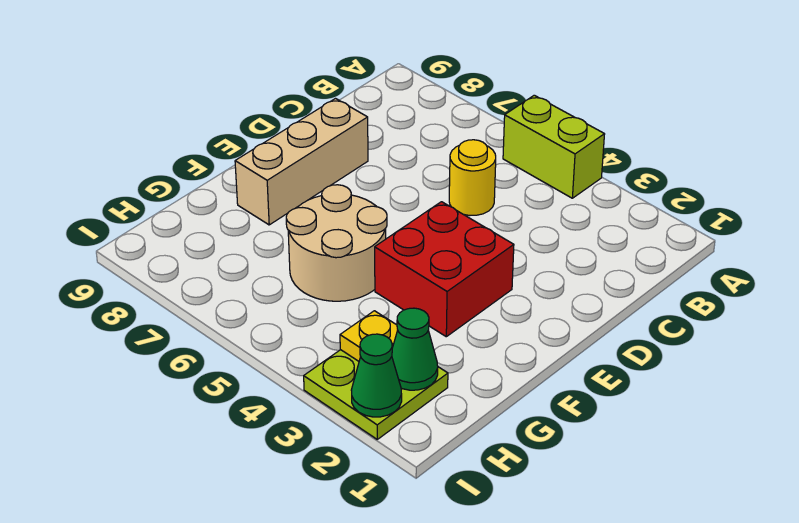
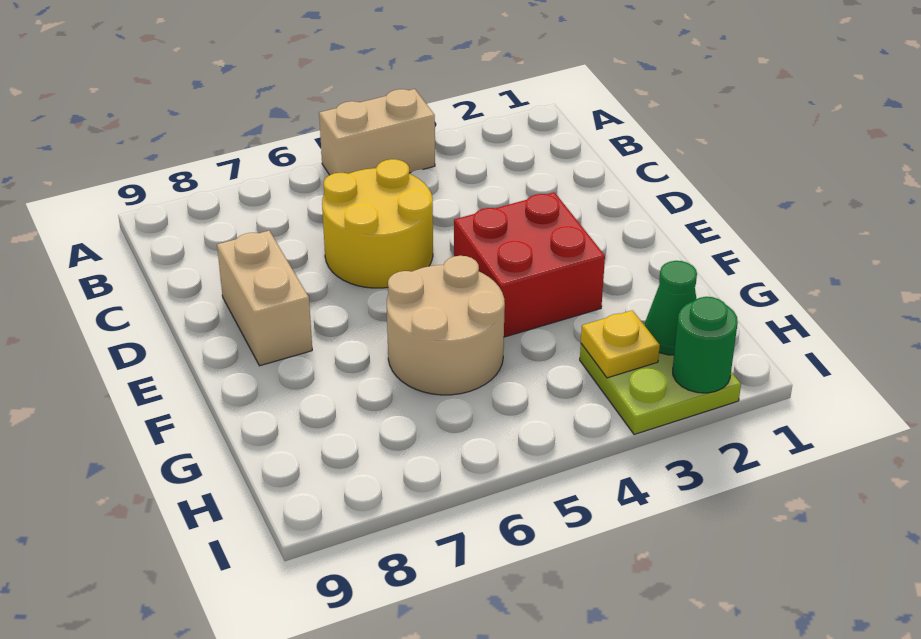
lime 1x2 brick [503,95,605,198] -> tan 1x2 brick [319,89,435,175]
yellow 1x1 round brick [449,140,496,216] -> yellow 2x2 round brick [322,159,433,288]
tan 1x3 brick [235,99,368,225] -> tan 1x2 brick [217,231,312,366]
green 1x1 cone [351,334,402,417] -> green 1x1 round brick [673,297,738,393]

